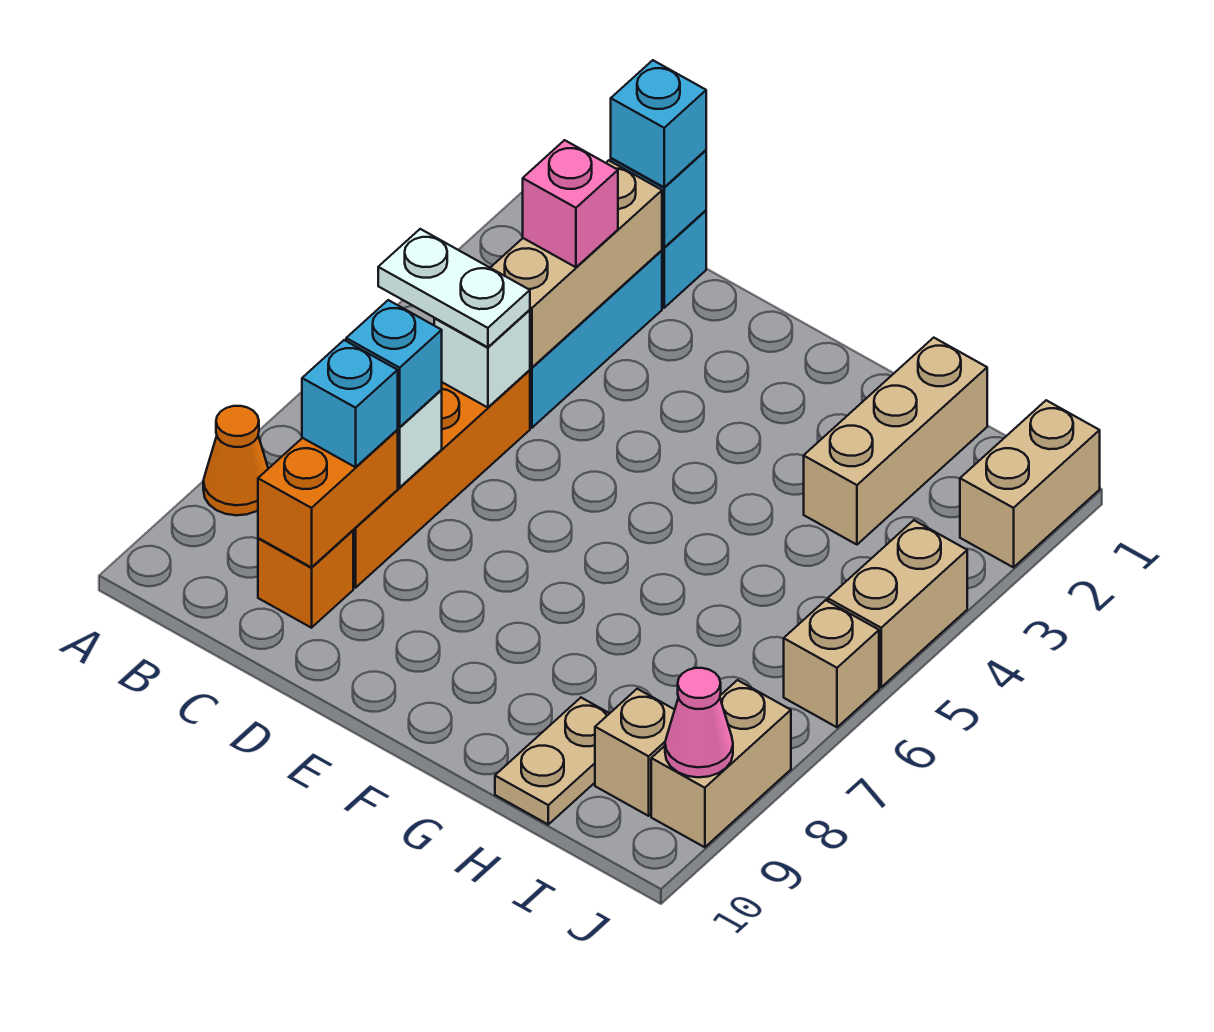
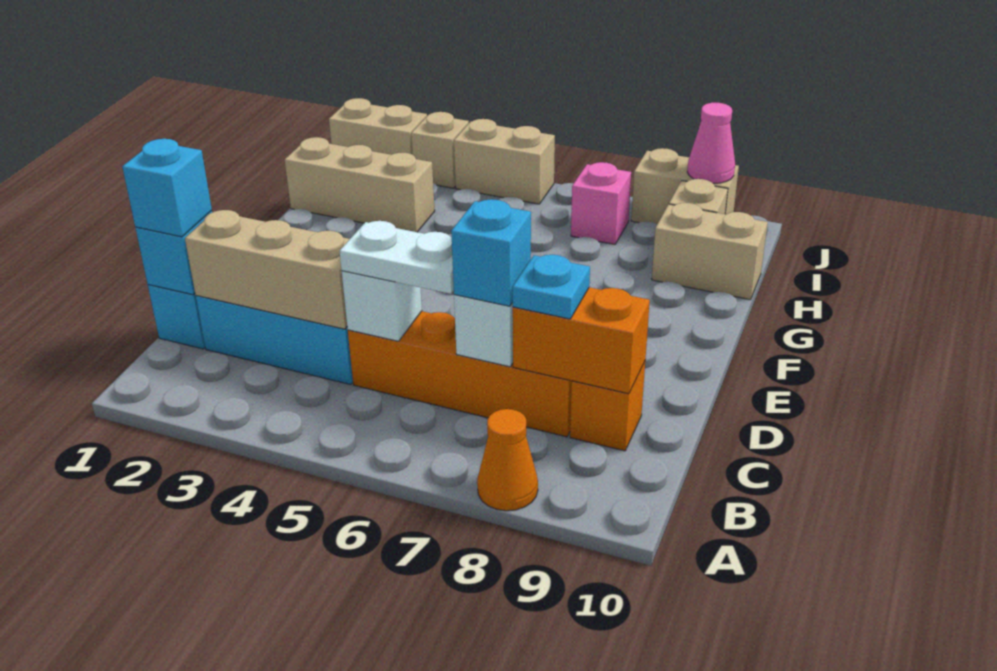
white 1x2 plate [378,229,530,347] -> white 1x2 plate turned to [340,221,454,294]
pink 1x1 brick [523,140,618,267] -> pink 1x1 brick moved to [571,162,631,244]
cyan 1x1 brick [302,340,398,467] -> cyan 1x1 plate [513,255,590,319]
tan 1x2 plate [495,698,610,824] -> tan 1x2 brick [652,203,768,300]
tan 1x1 brick [784,600,879,727] -> tan 1x1 brick moved to [411,112,469,188]

